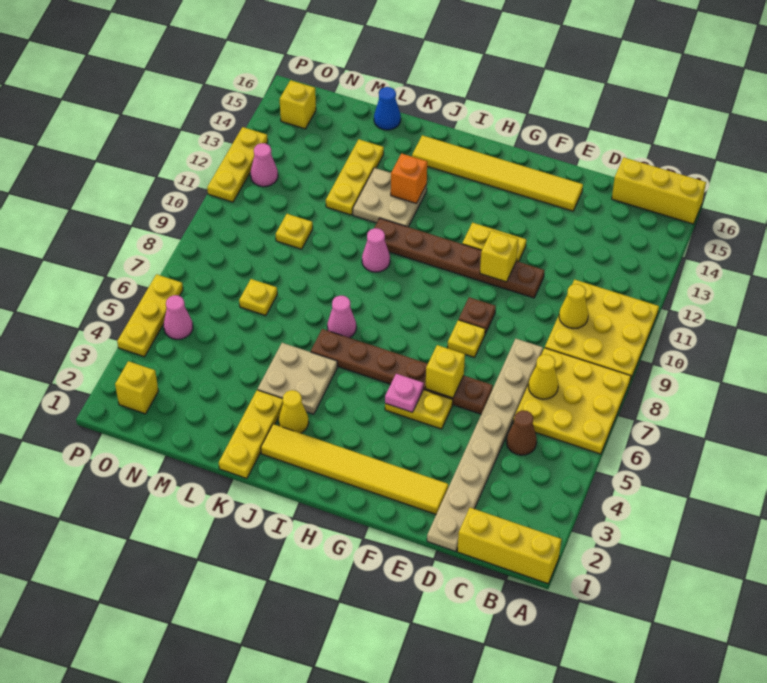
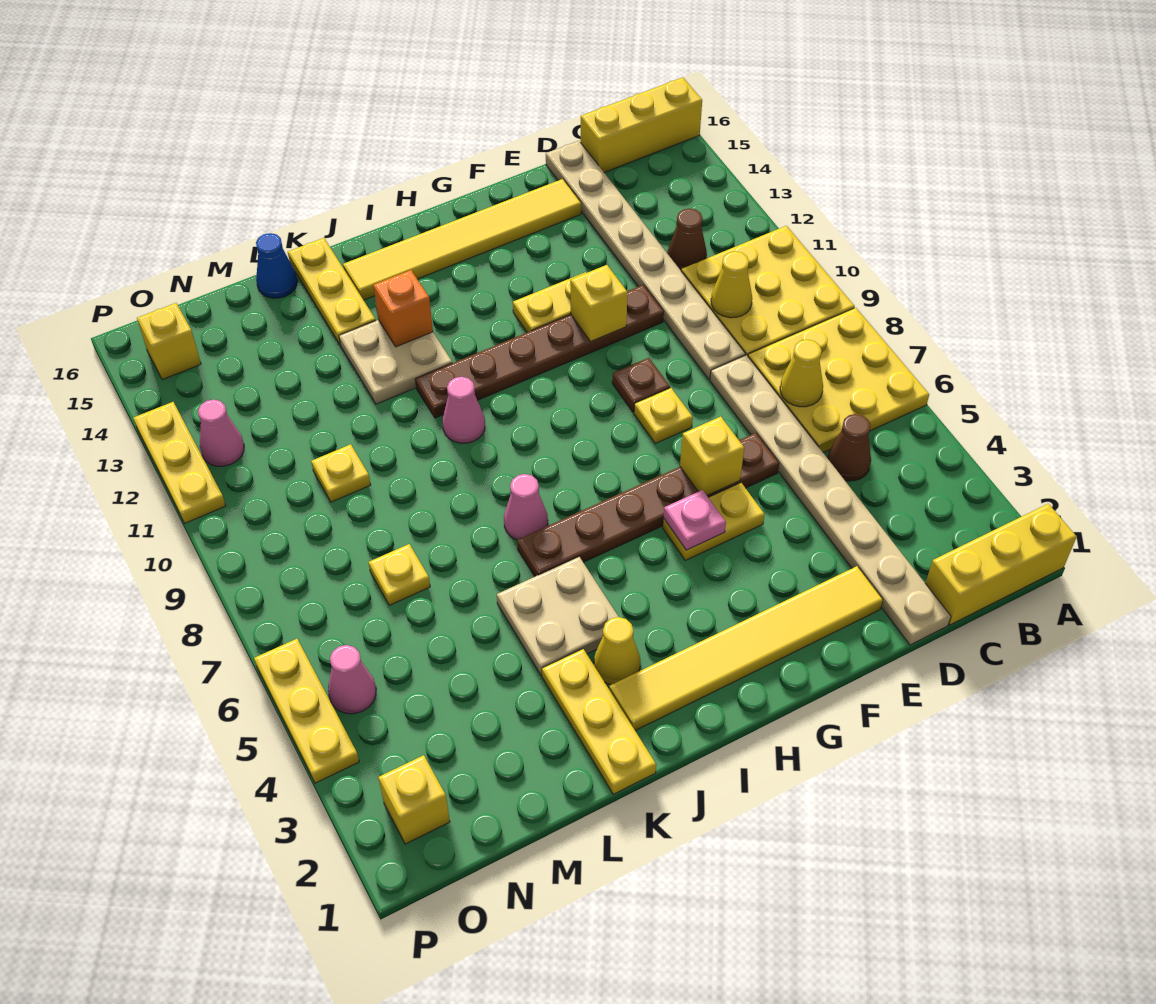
none -> brown 1x1 cone [667,208,707,271]
none -> tan 1x8 plate [546,141,745,379]
yellow 1x3 plate [326,139,384,215] -> yellow 1x3 plate moved to [288,238,376,344]

